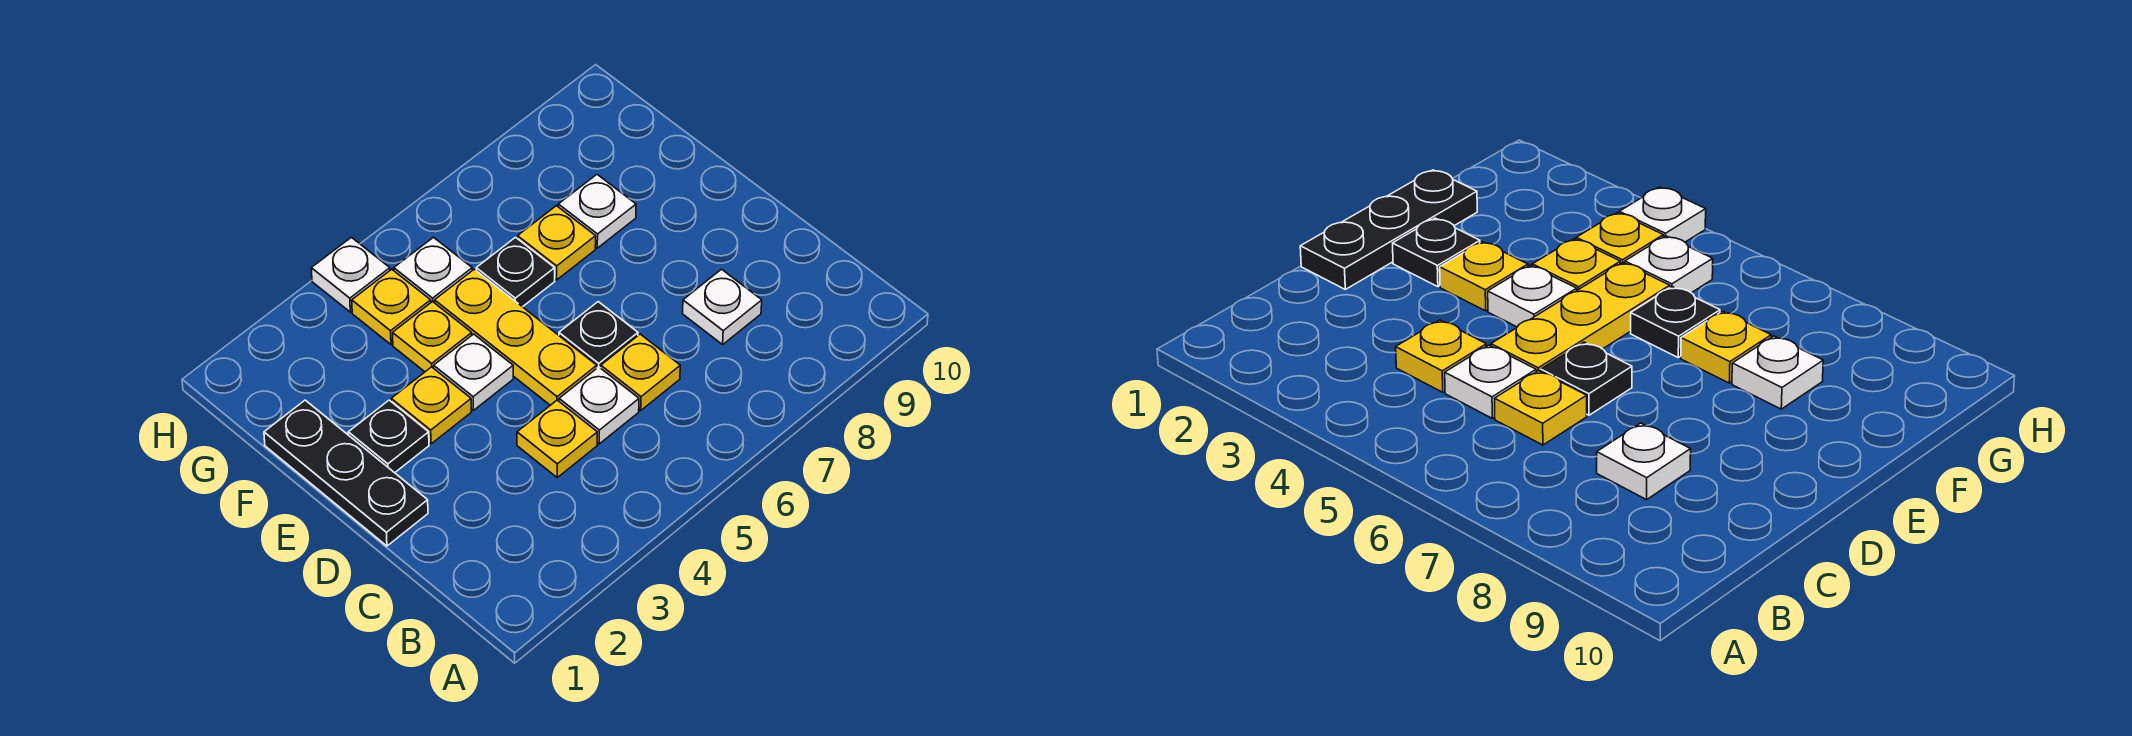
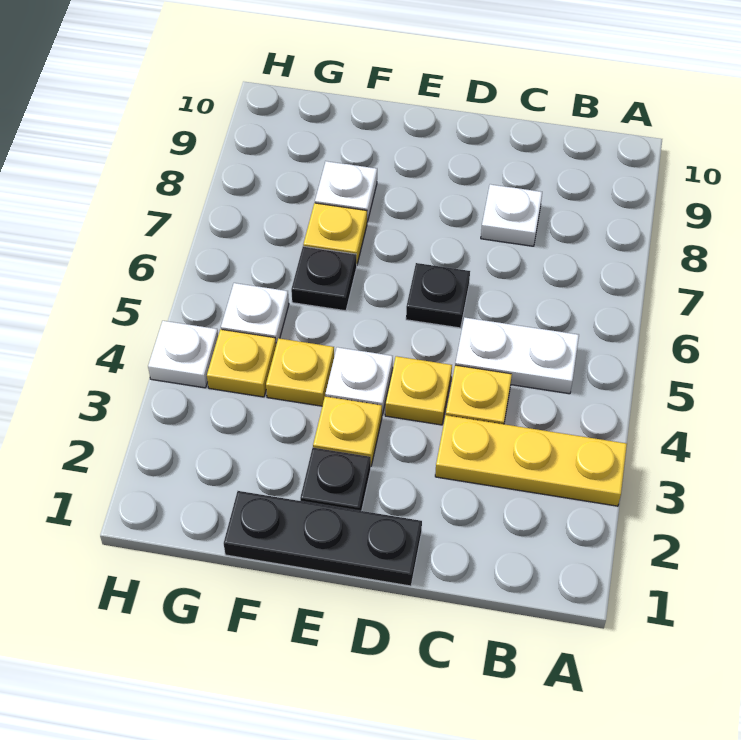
white 1x1 plate [559,367,639,444] -> white 1x2 plate [455,317,579,394]
yellow 1x1 plate [601,334,680,410] -> yellow 1x1 plate moved to [385,356,452,425]
yellow 1x3 plate [435,269,597,405] -> yellow 1x3 plate moved to [435,415,627,506]

